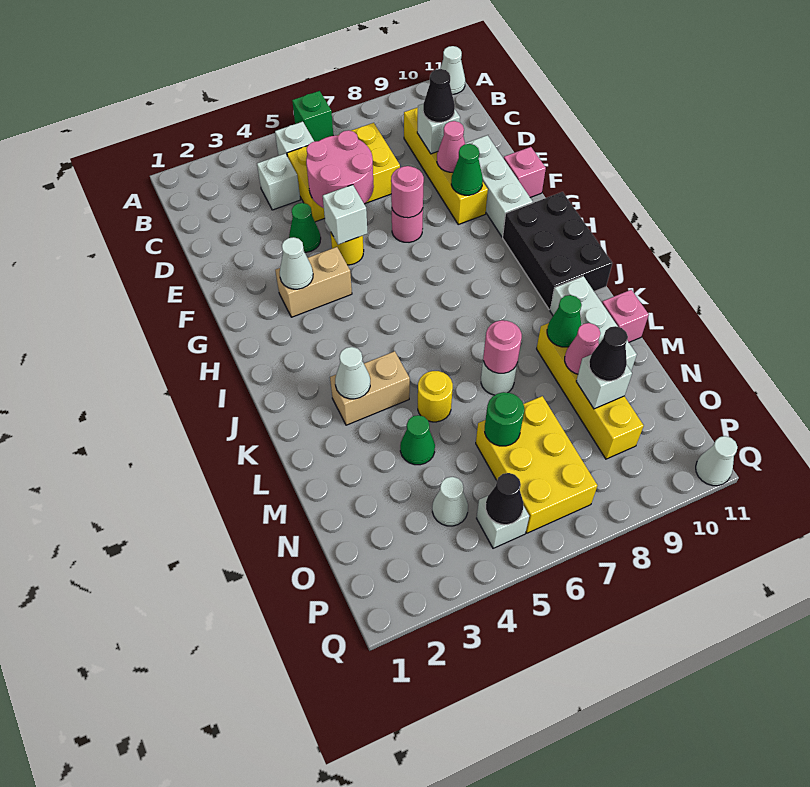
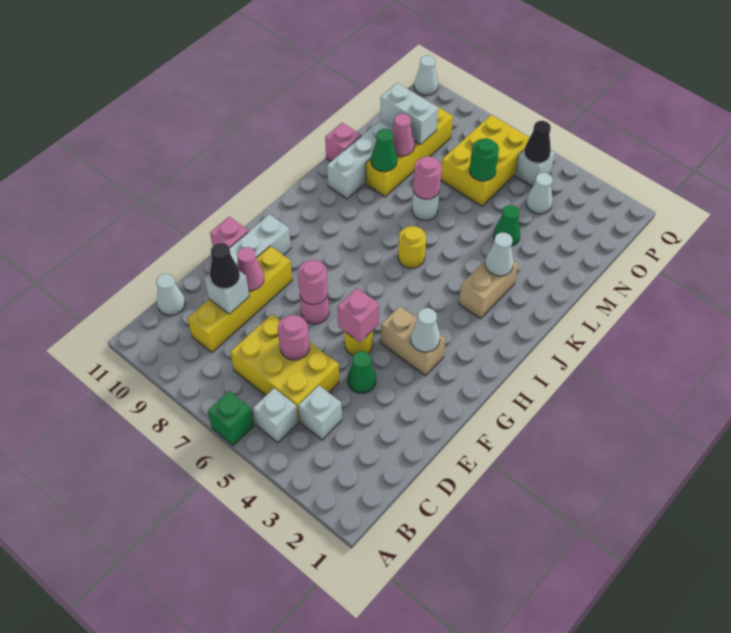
white 1x1 cone [440,46,465,94] -> white 1x1 cone moved to [156,274,185,316]
pink 2x2 round brick [306,130,374,208] -> pink 1x1 round brick [278,315,309,360]
white 1x1 brick [323,185,368,245] -> pink 1x1 brick [337,288,380,342]
green 1x1 cone [451,144,483,195] -> none
black 2x3 brick [503,192,612,310] -> none
tan 1x2 brick [330,351,410,425] -> tan 1x2 brick turned to [459,260,518,319]
yellow 1x1 round brick [418,371,453,422] -> yellow 1x1 round brick moved to [398,226,426,268]
white 1x1 brick [576,355,632,409] -> white 1x2 brick [380,83,438,145]
black 1x1 cone [589,326,628,381] -> none

